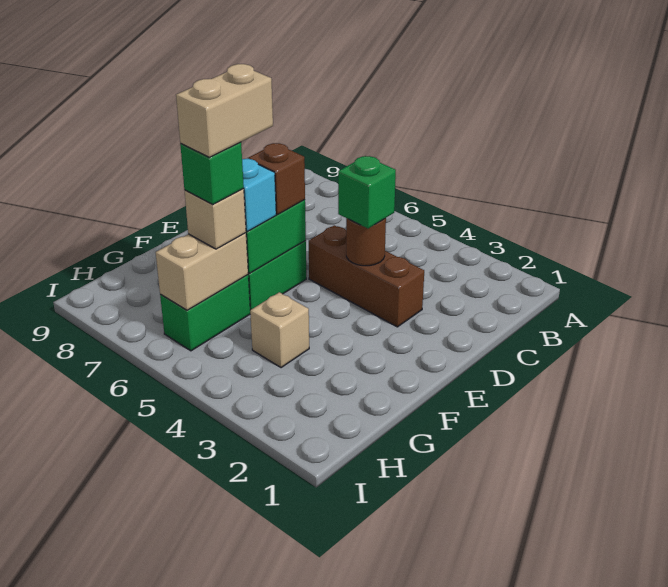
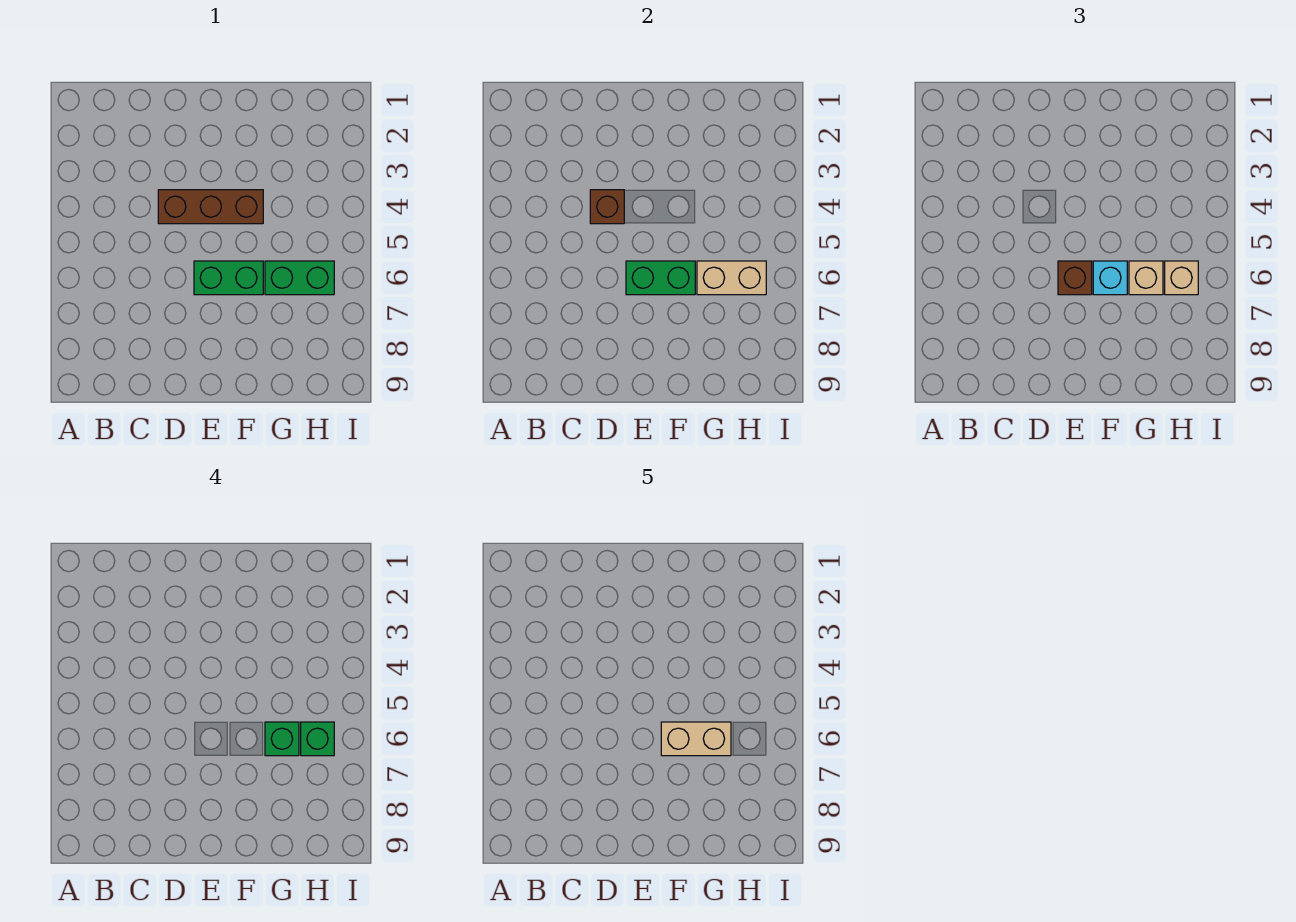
brown 1x3 brick [309,225,424,327] -> brown 1x3 brick turned to [158,190,263,224]
brown 1x1 round brick [346,218,386,266] -> brown 1x1 brick [590,190,624,224]
green 1x1 brick [338,156,396,229] -> green 1x1 brick moved to [301,722,334,756]
tan 1x1 brick [250,292,309,368] -> tan 1x1 brick moved to [1165,261,1198,295]

